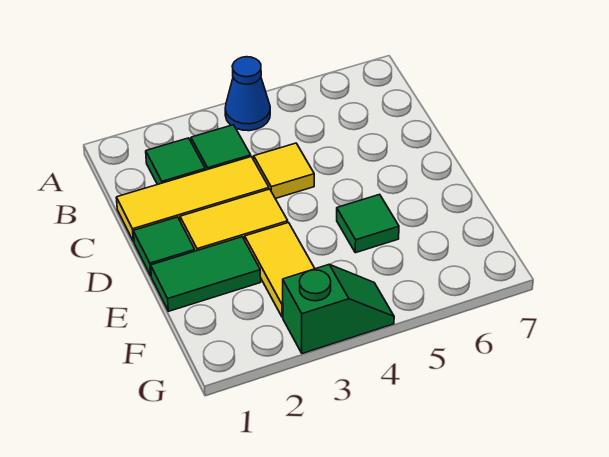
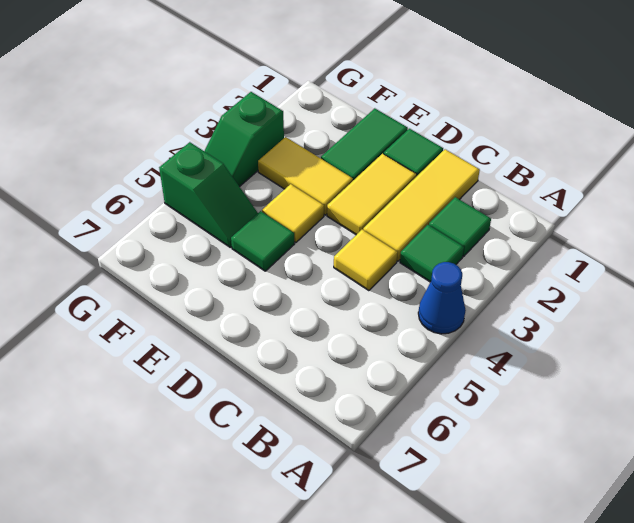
none -> yellow 1x1 tile [262,184,324,243]
none -> green 1x2 slope [159,142,258,247]

